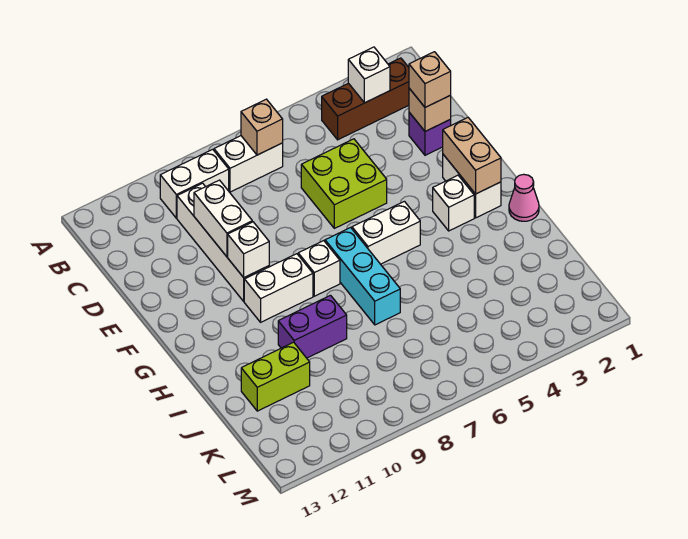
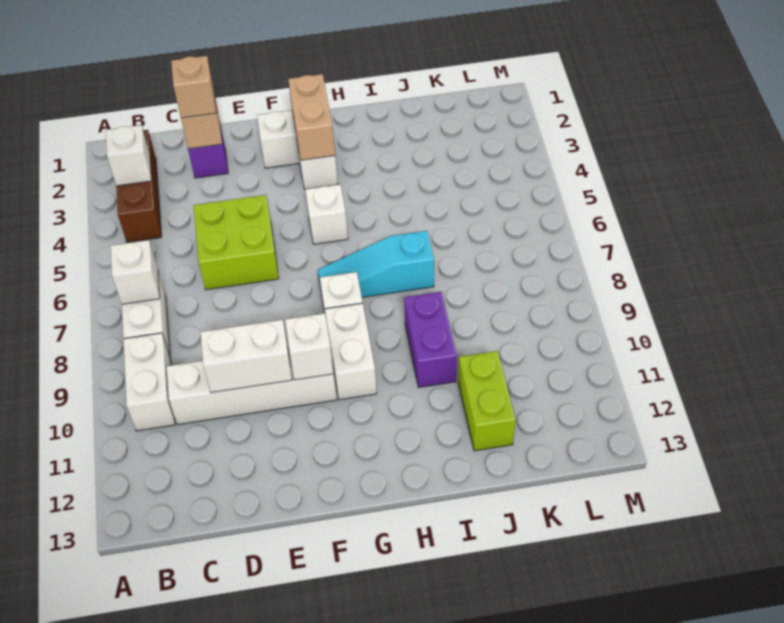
tan 1x1 brick [241,99,283,155] -> white 1x1 brick [111,240,160,304]
tan 1x2 brick [443,118,501,194] -> tan 1x2 brick turned to [288,74,335,160]
white 1x2 brick [352,201,420,264] -> white 1x1 brick [305,184,348,244]
cyan 1x3 brick [325,228,400,325] -> cyan 1x3 slope [318,231,434,301]
pink 1x1 cone [509,174,539,221] -> none

